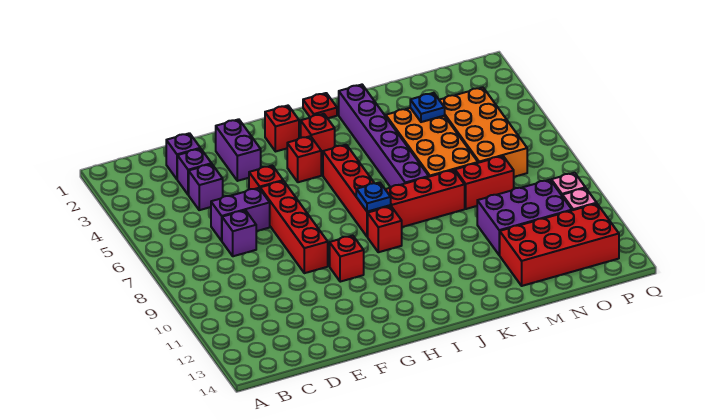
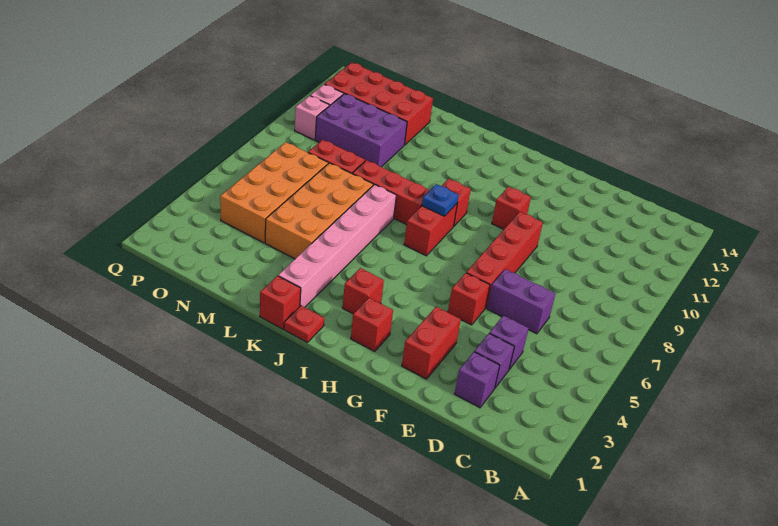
purple 1x1 brick [222,210,256,256] -> none
purple 1x2 brick [216,119,261,181] -> red 1x2 brick [402,307,461,379]
red 1x1 brick [287,136,321,182] -> red 1x1 brick moved to [260,276,301,329]
red 1x4 brick [323,145,391,237] -> red 1x2 brick [404,204,457,256]
purple 1x6 brick [339,85,429,187] -> pink 1x6 brick [278,185,396,307]
blue 1x1 plate [410,93,445,122] -> none

